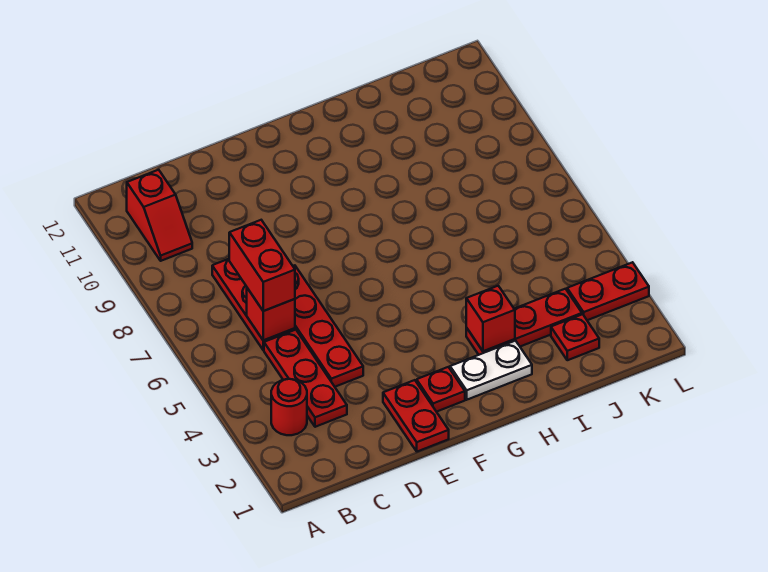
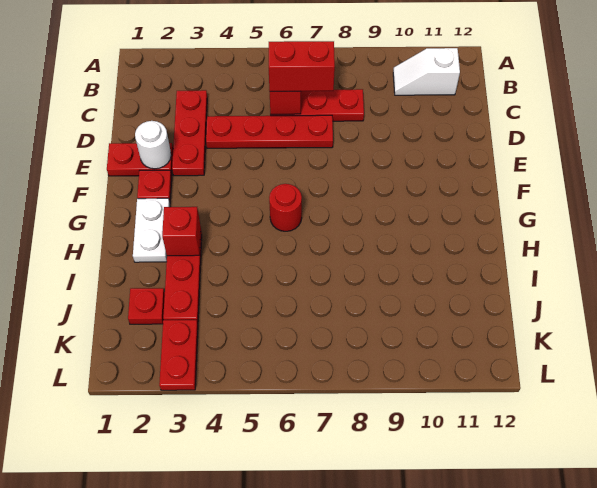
red 1x1 round brick [271,379,307,435] -> red 1x1 round brick moved to [269,184,302,231]
red 1x2 slope [127,170,192,261] -> white 1x2 slope [393,48,460,95]
red 1x3 plate [264,330,347,427] -> red 1x3 plate turned to [172,90,207,176]
none -> white 1x1 round brick [135,121,171,169]

